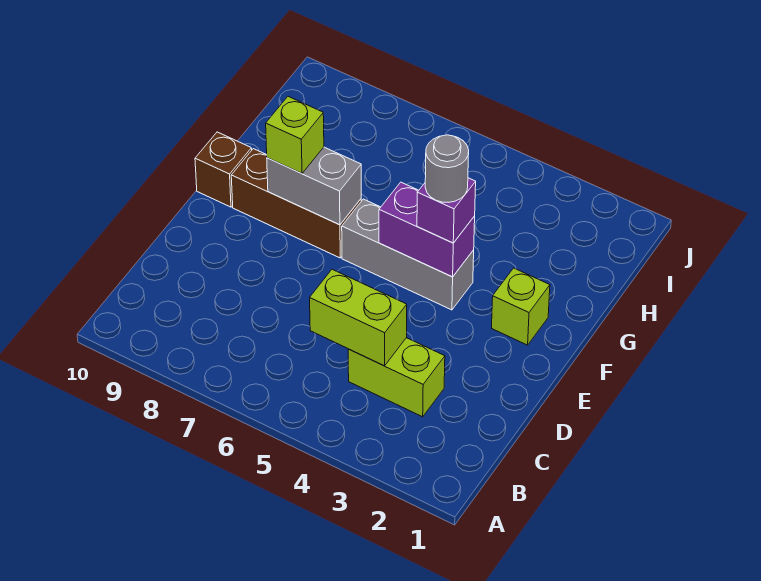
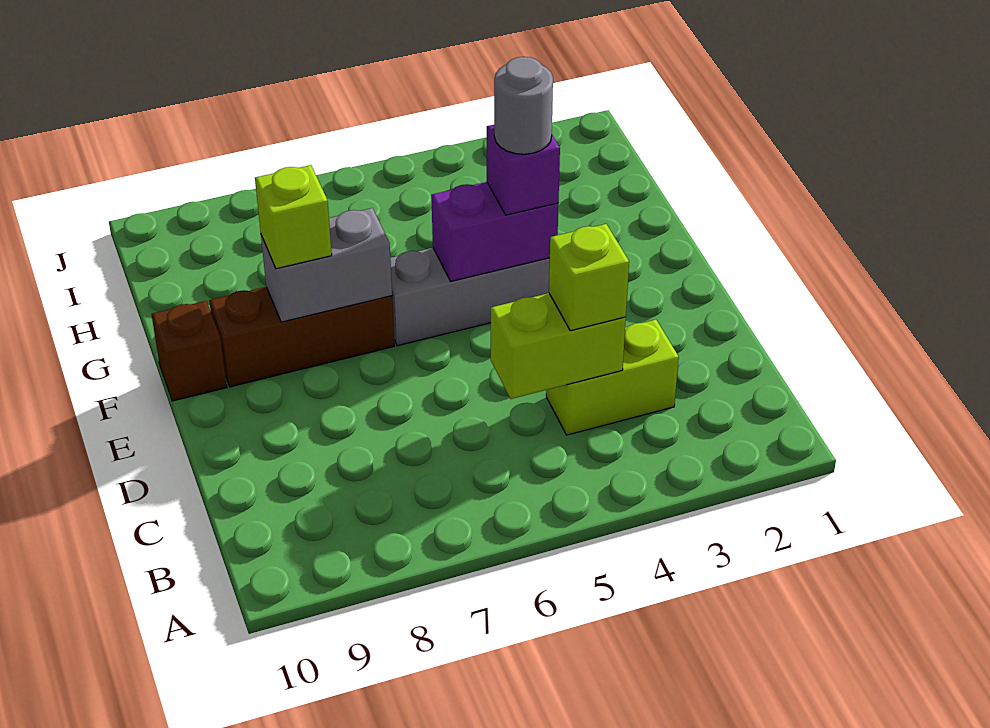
lime 1x1 brick [492,268,550,345] -> lime 1x1 brick moved to [549,224,629,331]

